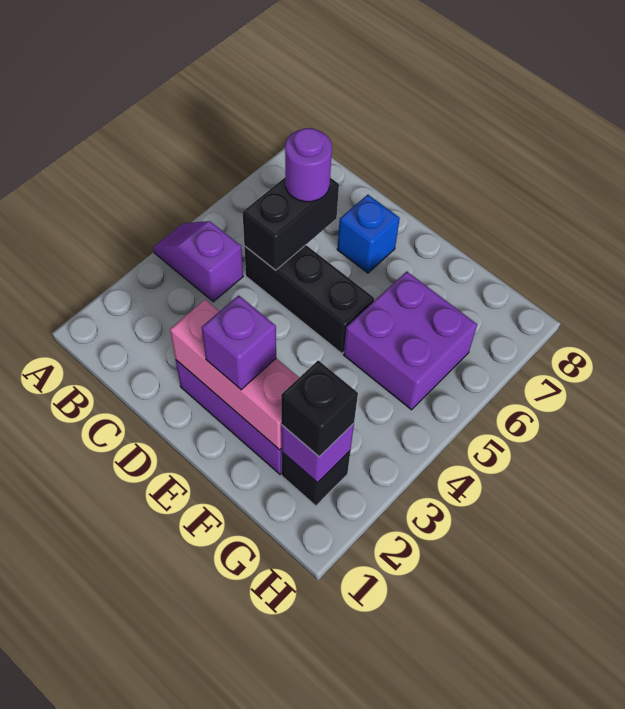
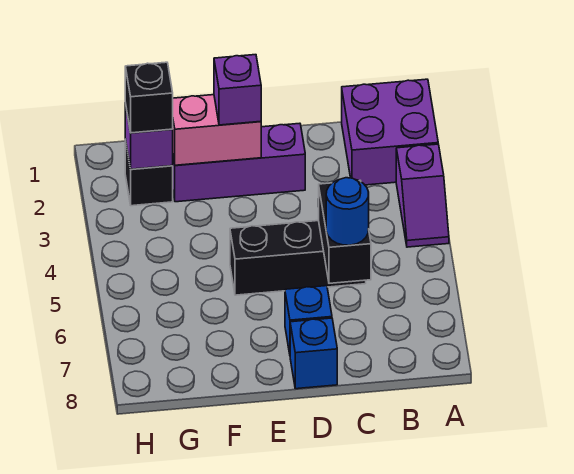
purple 1x2 slope [153,221,243,302] -> purple 1x2 slope turned to [396,144,449,247]
purple 1x1 round brick [285,128,332,202] -> blue 1x1 round brick [326,178,369,245]
pink 1x3 brick [170,300,299,450] -> pink 1x2 brick [172,95,261,165]
none -> blue 1x1 brick [290,318,337,389]
purple 2x2 brick [344,271,477,410] -> purple 2x2 brick moved to [342,79,438,185]

